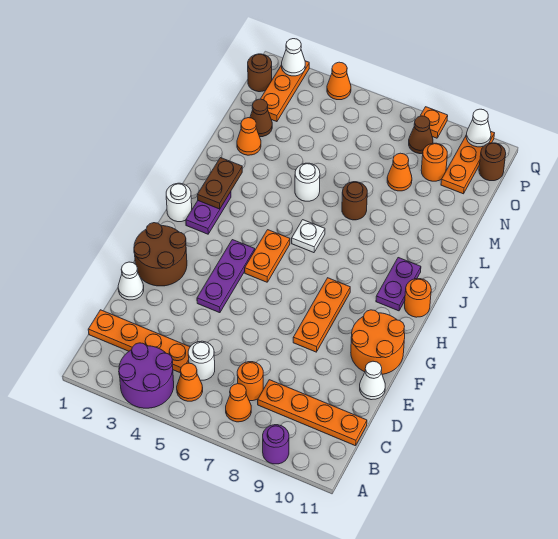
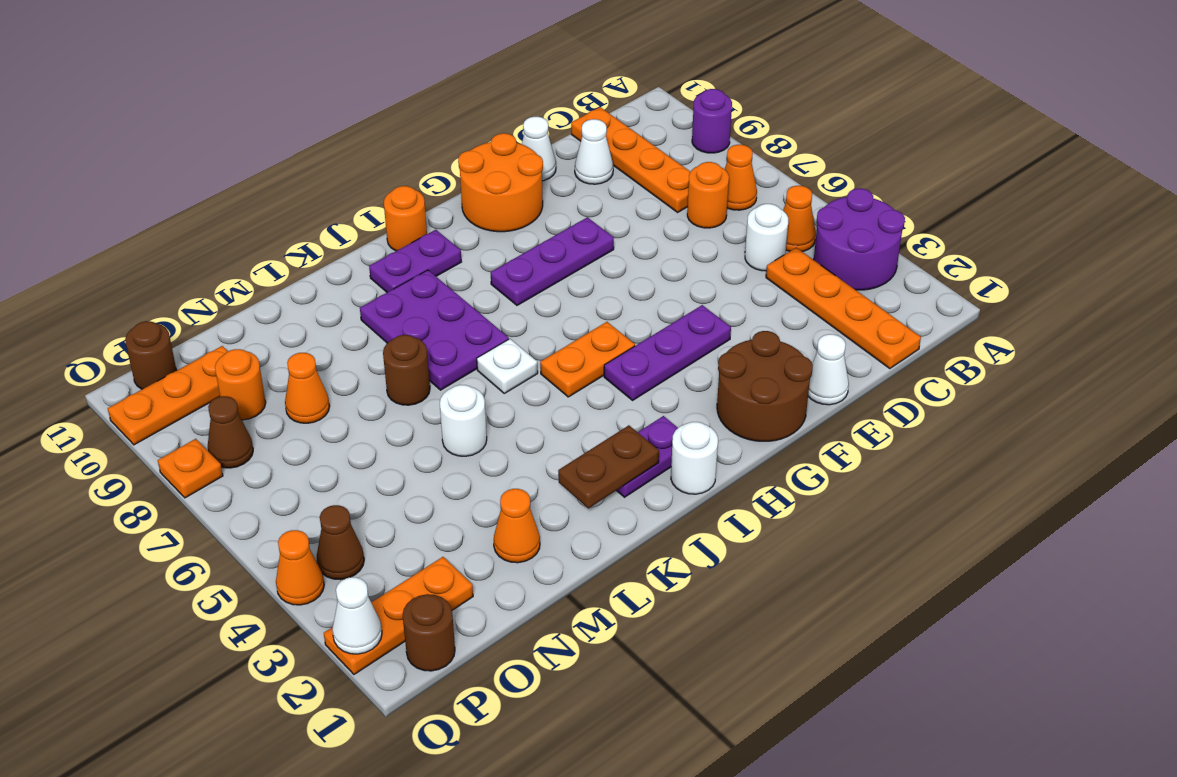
orange 1x3 plate [293,278,350,352] -> purple 1x3 plate [491,217,614,305]
none -> purple 2x3 plate [360,270,509,390]
brown 1x1 cone [250,99,272,137] -> brown 1x1 cone moved to [317,505,364,580]
white 1x1 cone [466,109,491,147] -> white 1x1 cone moved to [575,119,613,184]

